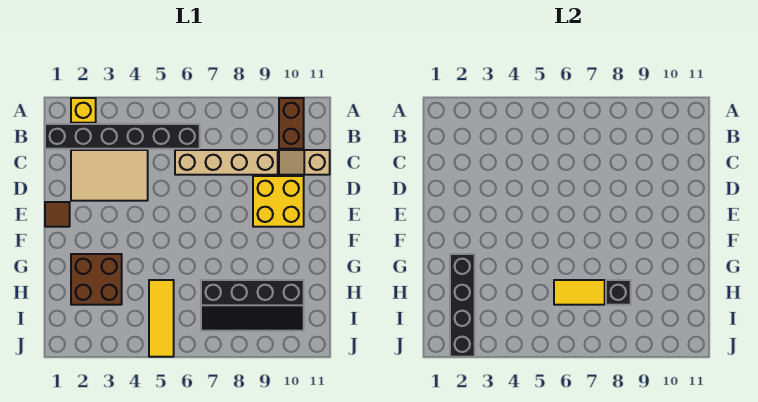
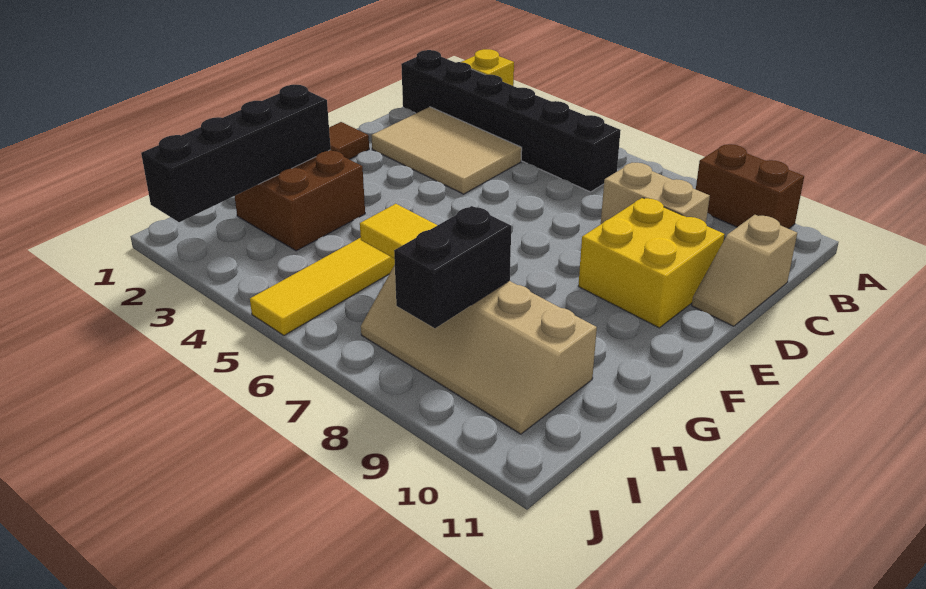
brown 1x2 brick [279,98,304,149] -> brown 1x2 brick turned to [696,144,804,229]
tan 1x4 brick [175,150,278,175] -> tan 1x2 brick [601,163,710,224]
tan 1x2 slope [279,150,330,175] -> tan 1x2 slope turned to [692,215,797,326]
black 2x4 slope [201,280,304,331] -> tan 2x4 slope [361,265,597,434]
black 1x1 brick [606,280,631,305] -> black 1x2 brick [394,206,511,328]

